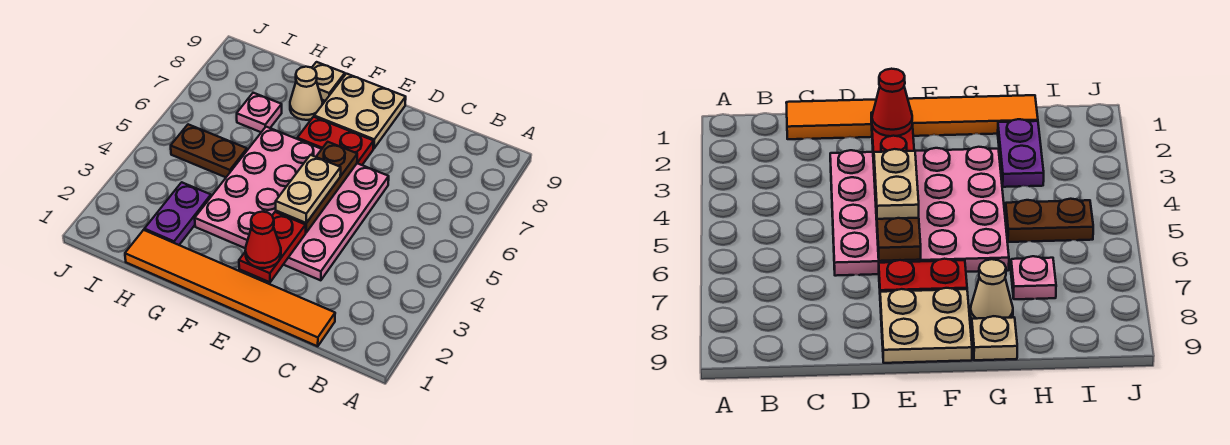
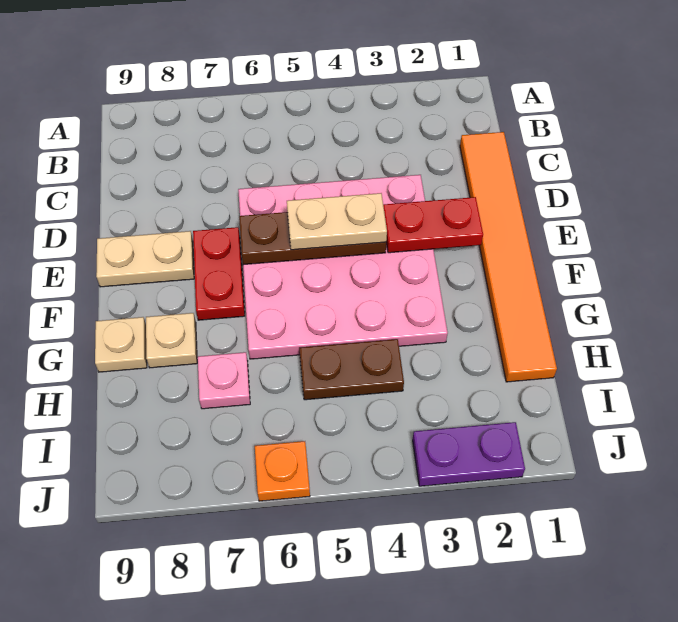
red 1x1 cone [245,212,281,268] -> none
tan 2x2 plate [314,74,406,149] -> tan 1x2 plate [96,231,194,287]
tan 1x1 cone [290,67,323,120] -> tan 1x1 plate [146,313,197,368]
purple 1x2 plate [145,182,211,245] -> purple 1x2 plate moved to [413,422,525,486]
brown 1x2 plate [171,124,247,177] -> brown 1x2 plate turned to [300,339,404,400]
none -> orange 1x1 plate [255,441,310,501]

